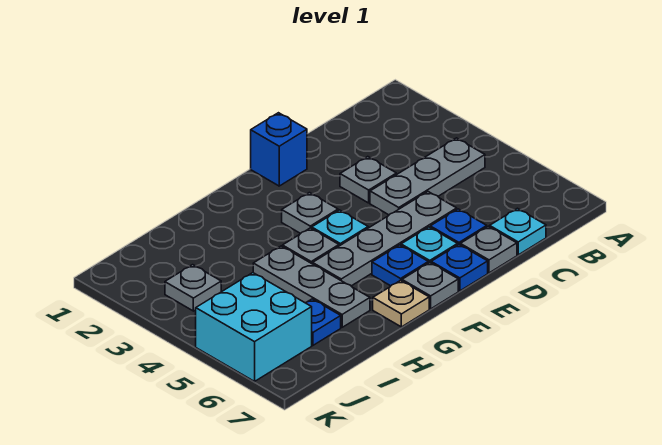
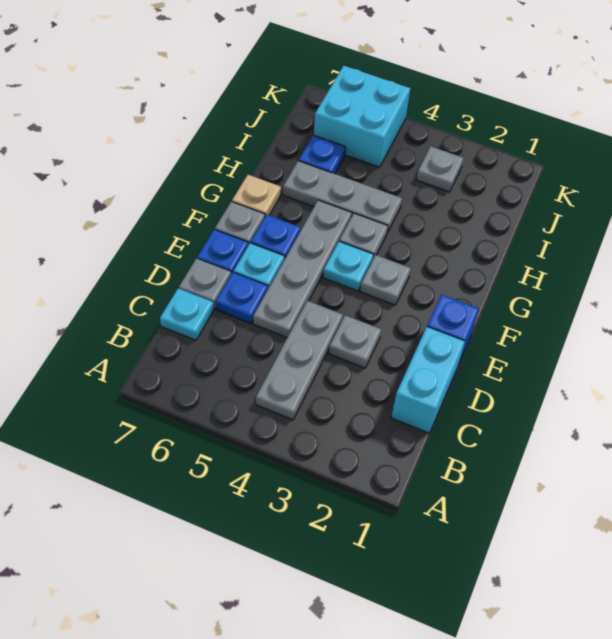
none -> cyan 1x2 brick [391,327,465,433]

